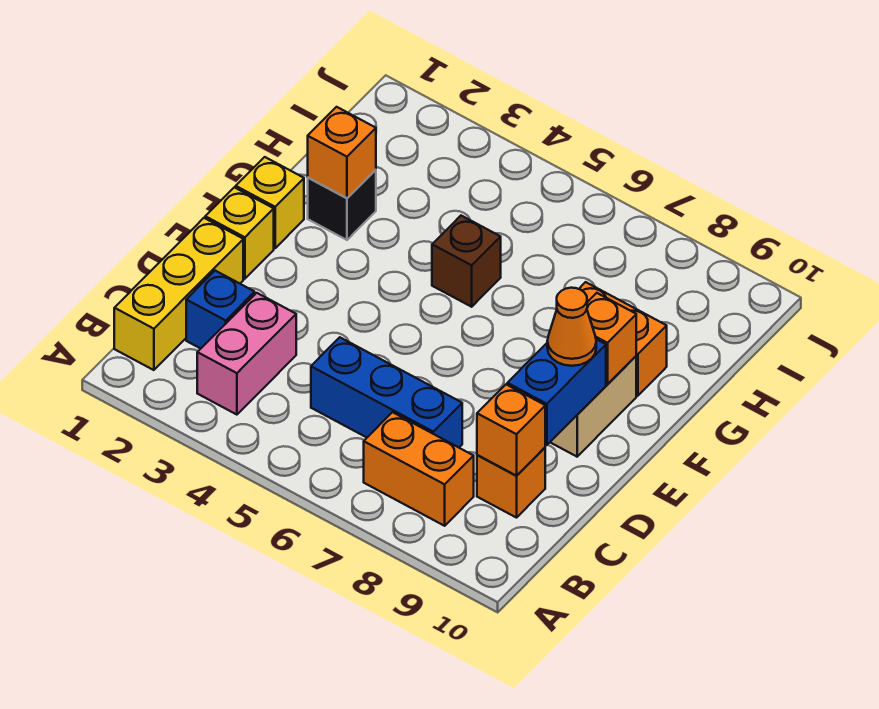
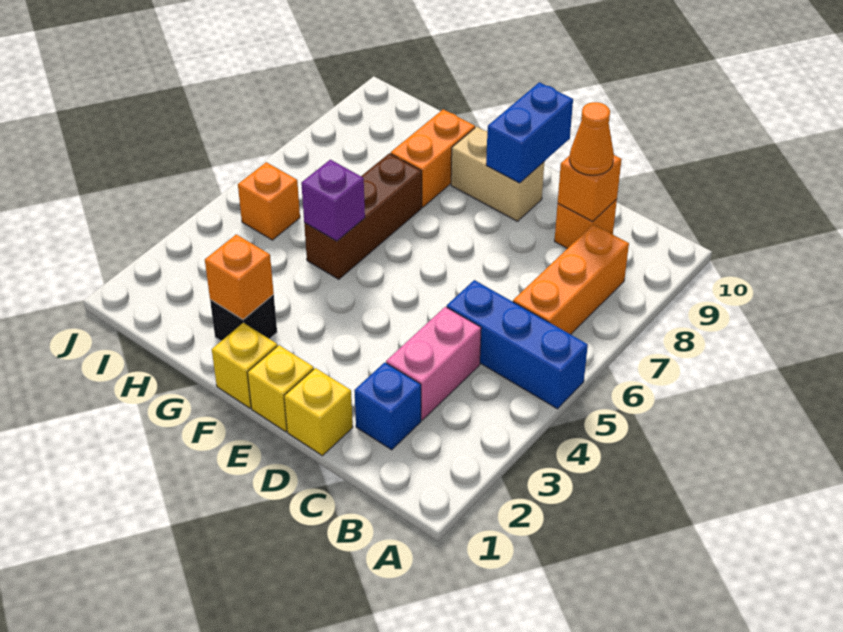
yellow 1x3 brick [114,218,243,370] -> yellow 1x1 brick [284,368,353,456]
pink 1x2 brick [197,293,296,415] -> pink 1x2 brick turned to [386,307,481,420]
orange 1x2 brick [364,412,474,526] -> orange 1x3 brick [513,224,629,334]
blue 1x3 brick [311,337,462,447] -> blue 1x3 brick turned to [447,280,588,409]
blue 1x2 brick [507,339,606,445] -> blue 1x2 brick turned to [486,82,573,183]
orange 1x1 cone [547,288,596,366] -> orange 1x1 cone moved to [569,102,614,175]
orange 1x1 brick [587,293,636,384] -> orange 1x1 brick moved to [238,162,300,240]
brown 1x1 brick [432,216,501,307] -> brown 1x3 brick [304,153,422,279]
none -> purple 1x1 brick [301,160,365,241]

